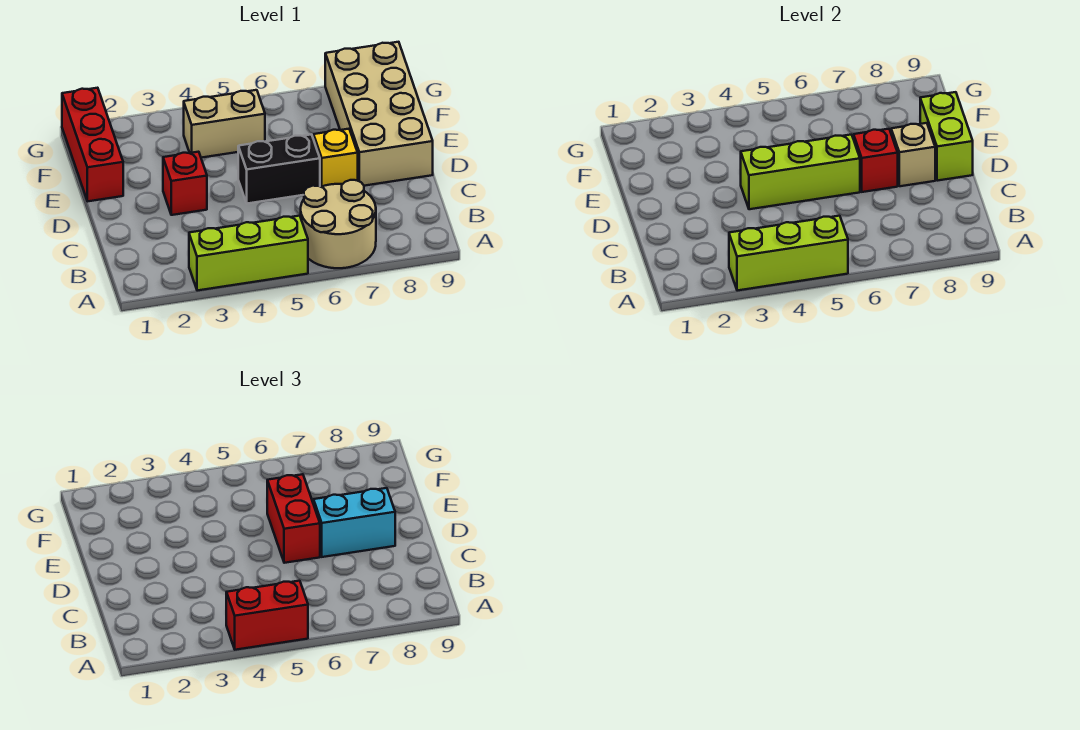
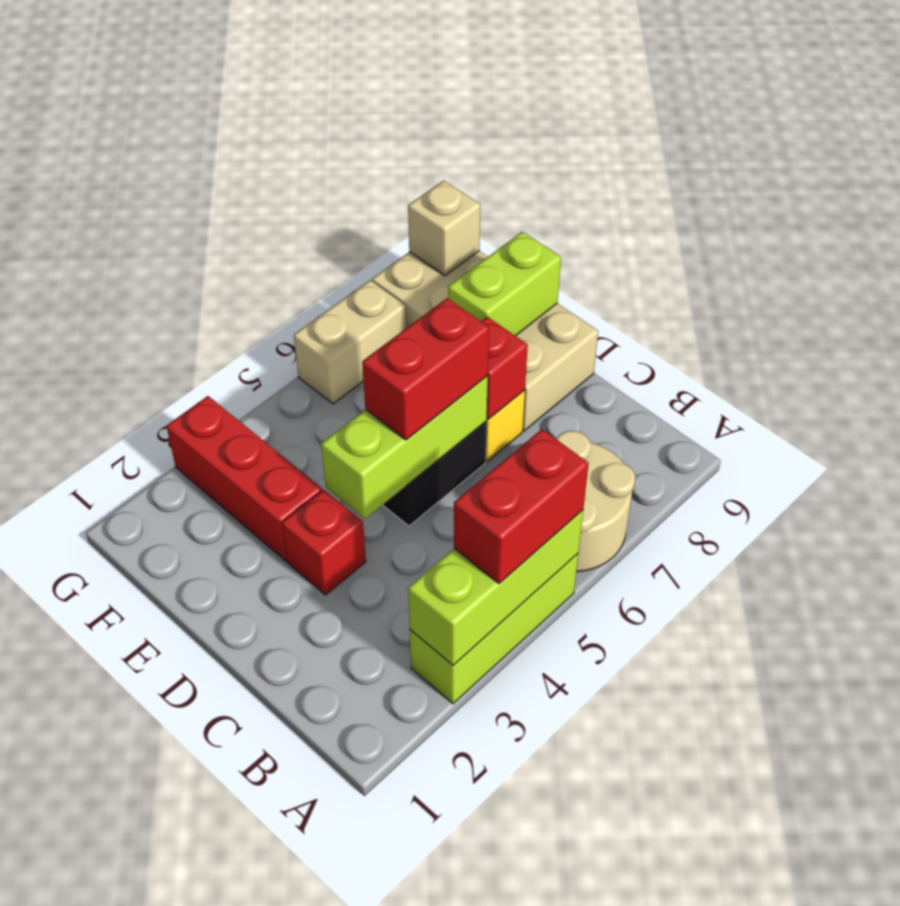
red 1x2 brick [267,474,320,563] -> red 1x2 brick turned to [362,298,489,440]
cyan 1x2 brick [314,488,395,557] -> none
tan 1x1 brick [891,123,935,186] -> tan 1x1 brick moved to [408,180,480,276]
lime 1x2 brick [920,92,973,181] -> lime 1x2 brick turned to [448,232,561,336]
red 1x3 brick [62,88,123,201] -> red 1x3 brick moved to [166,396,322,561]
tan 1x2 brick [184,90,265,158] -> tan 1x2 brick moved to [294,280,406,404]

